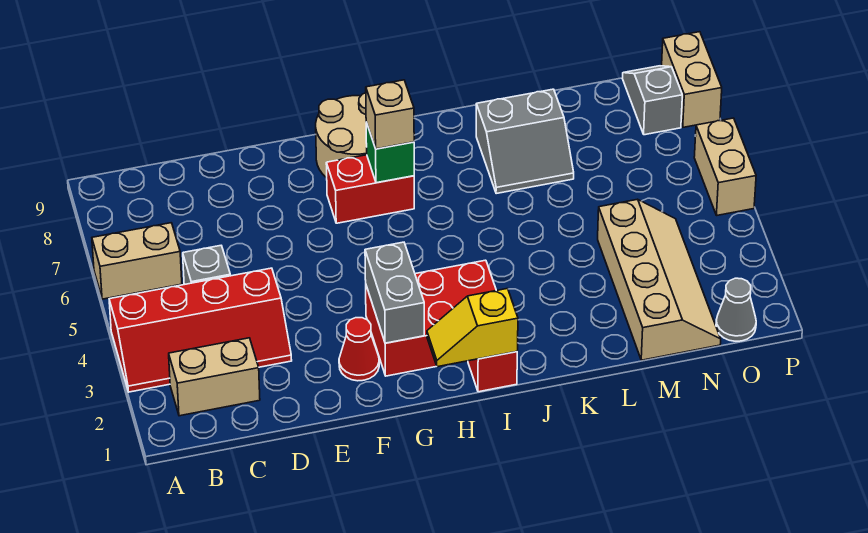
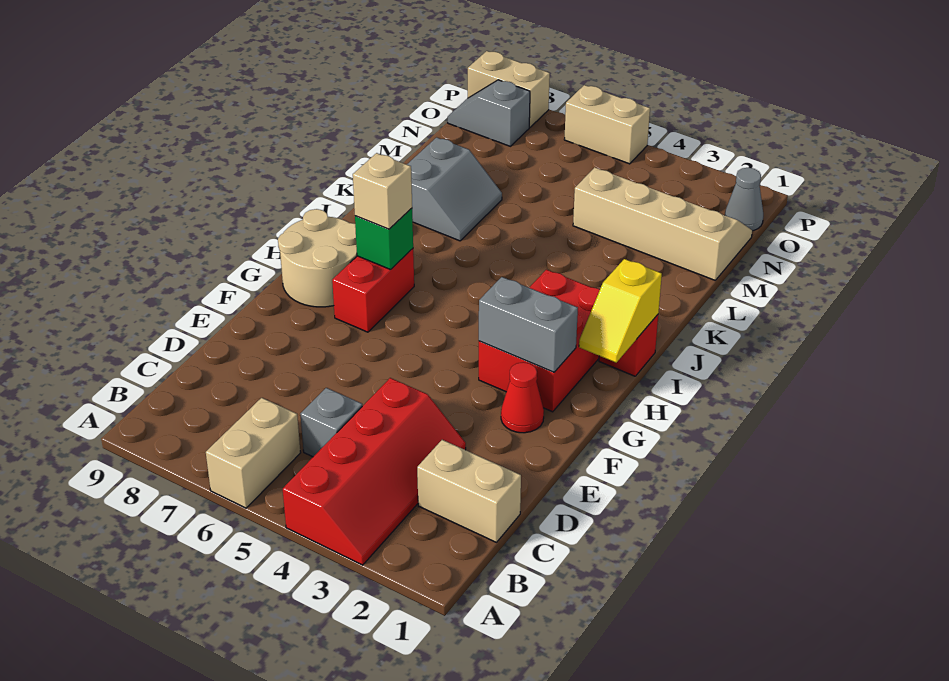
tan 1x2 brick [169,338,260,416] -> tan 1x2 brick turned to [417,440,521,542]

